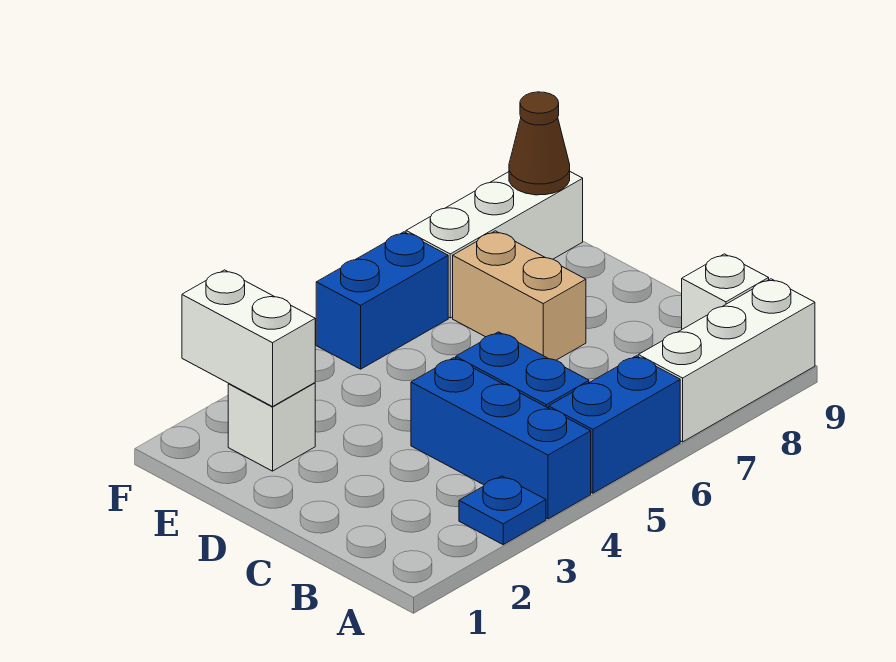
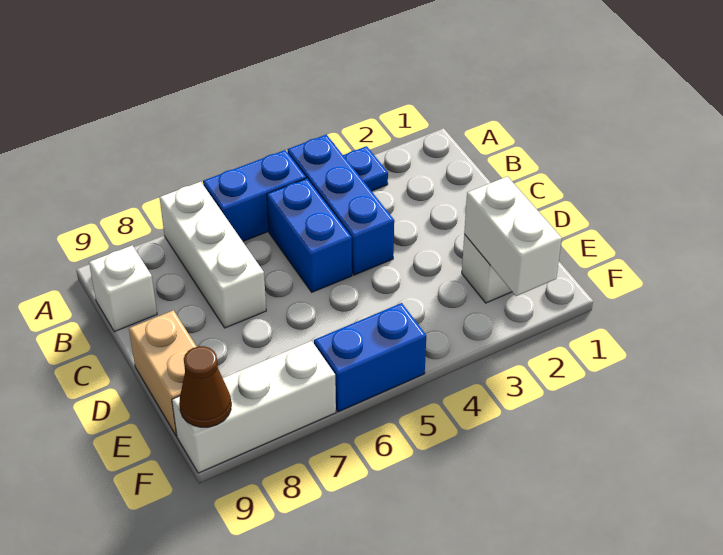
white 1x3 brick [638,279,815,442] -> white 1x3 brick turned to [160,182,266,328]
tan 1x2 brick [453,231,586,360] -> tan 1x2 brick moved to [129,310,197,436]

